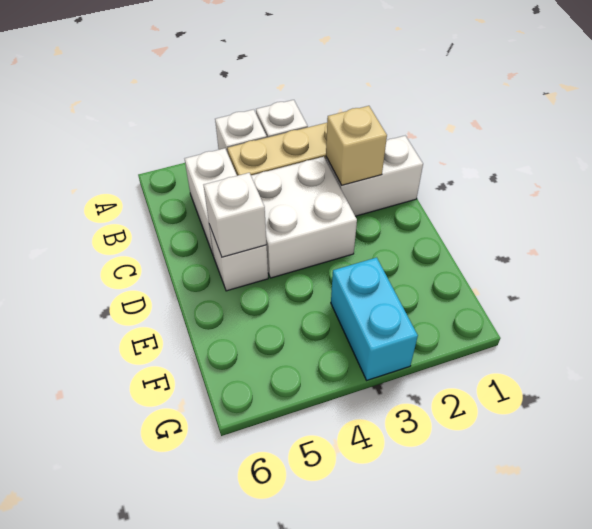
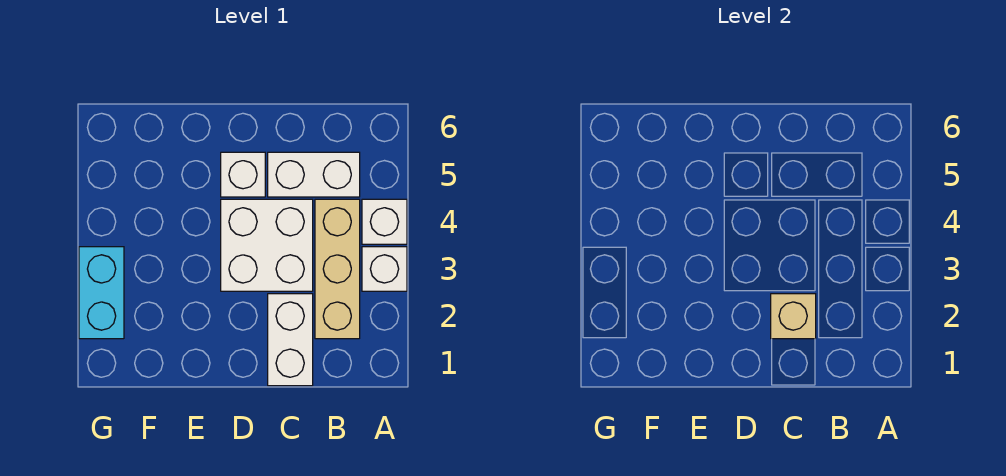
white 1x1 brick [204,173,266,257] -> none
cyan 1x2 brick [331,257,418,380] -> cyan 1x2 brick turned to [79,247,124,339]

